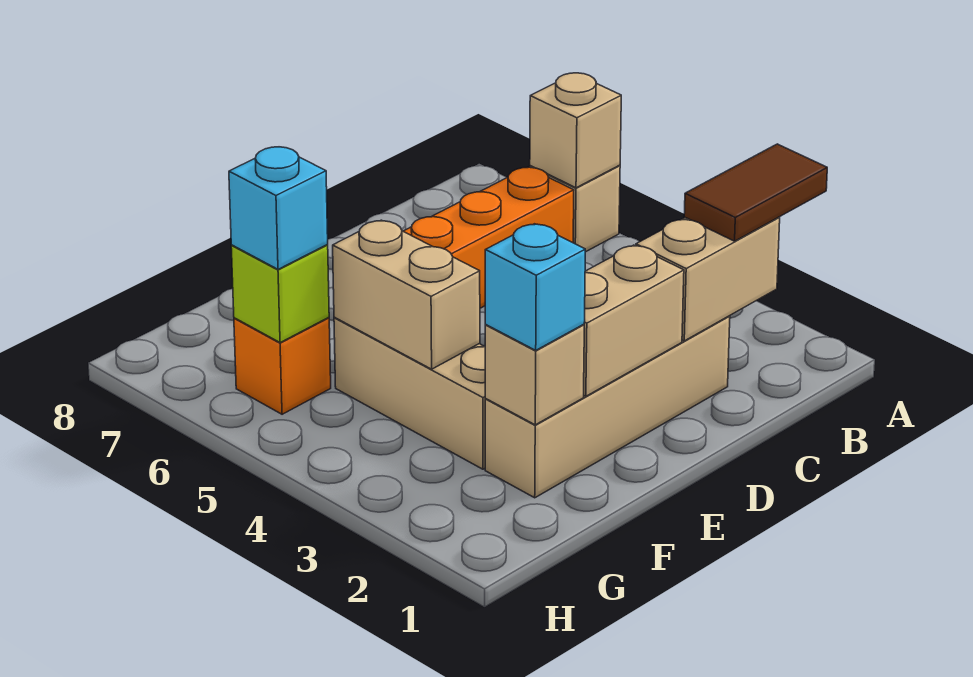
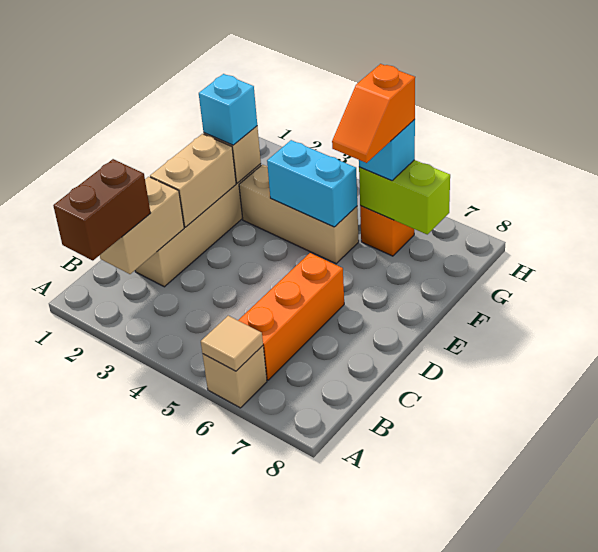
brown 1x2 tile [684,144,827,241] -> brown 1x2 brick [53,159,150,260]
tan 1x1 brick [530,73,621,188] -> tan 1x1 tile [201,316,263,371]
tan 1x2 brick [333,220,480,369] -> cyan 1x2 brick [267,140,357,227]
none -> orange 1x2 slope [332,64,415,163]
lime 1x1 brick [231,245,329,343] -> lime 1x2 brick [359,160,450,234]

